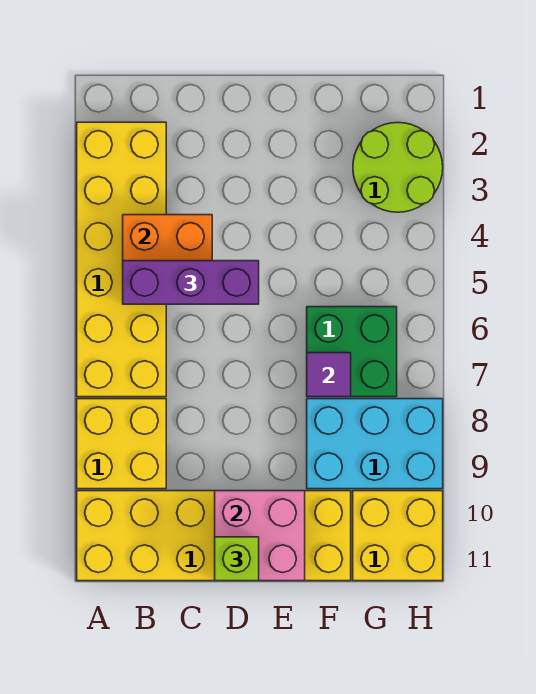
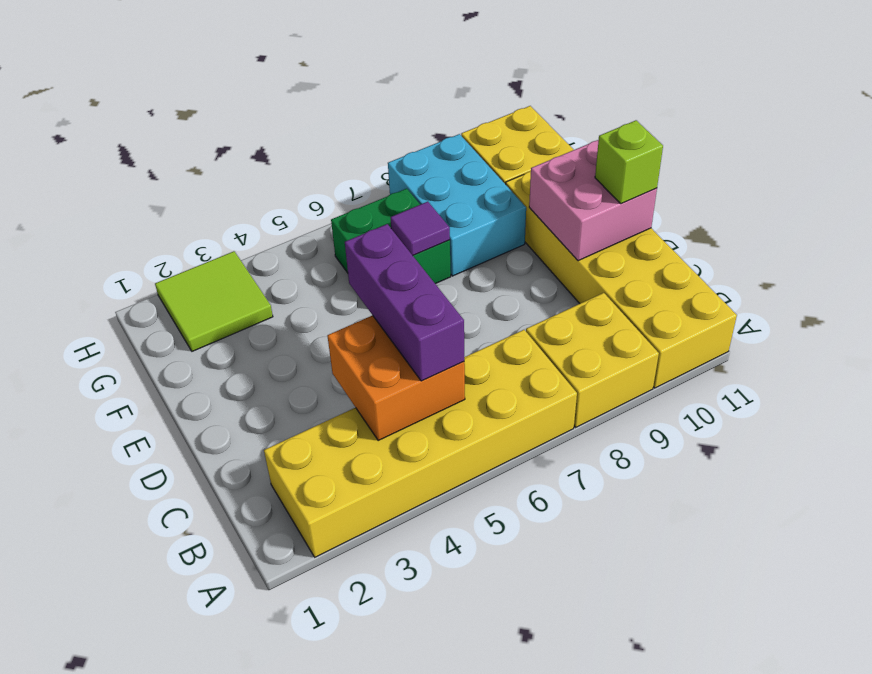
lime 2x2 round brick [353,123,443,212] -> lime 2x2 tile [155,251,273,351]

